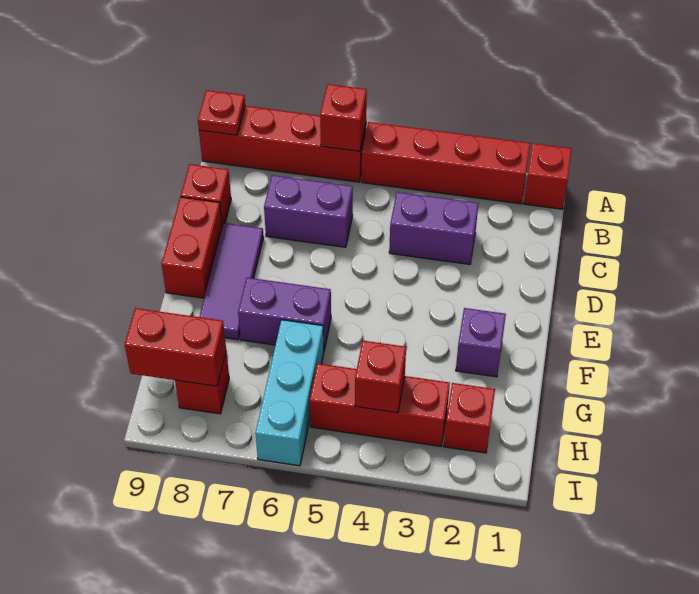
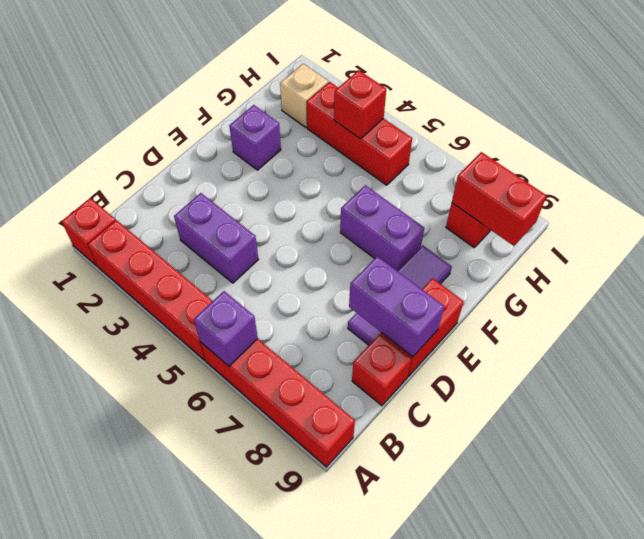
red 1x1 brick [320,84,367,151] -> purple 1x1 brick [194,291,258,366]
red 1x1 plate [198,90,245,135] -> none
purple 1x2 brick [264,175,353,247] -> purple 1x2 brick moved to [349,256,444,357]
cyan 1x3 brick [255,320,324,466] -> none
red 1x1 brick [444,383,495,453] -> tan 1x1 brick [280,64,328,128]

